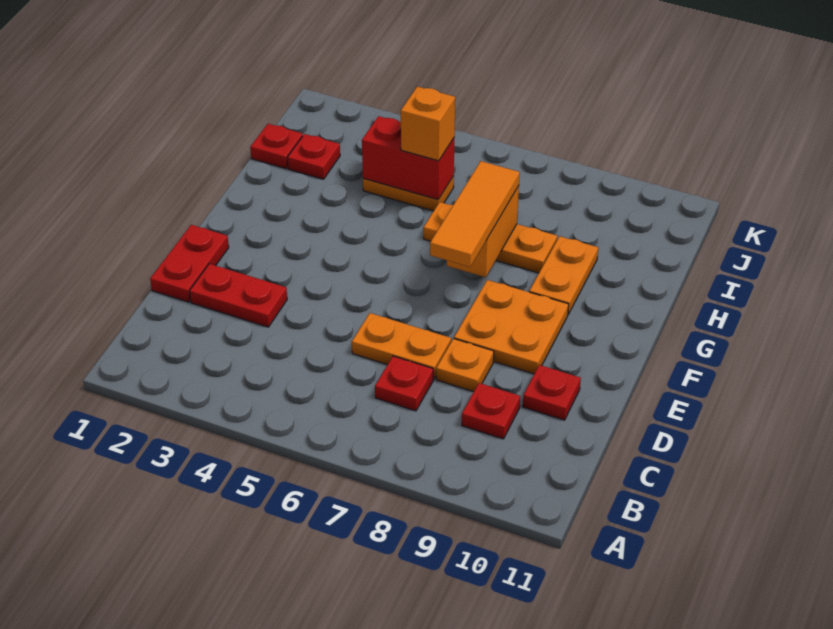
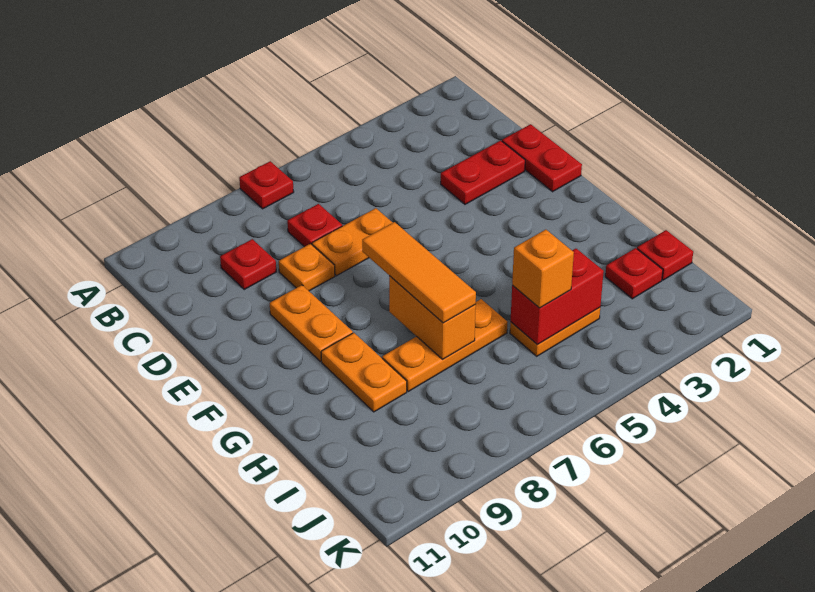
red 1x1 plate [523,365,581,420] -> red 1x1 plate moved to [239,161,294,209]
orange 2x2 plate [454,280,569,374] -> orange 1x2 plate [270,285,353,361]

